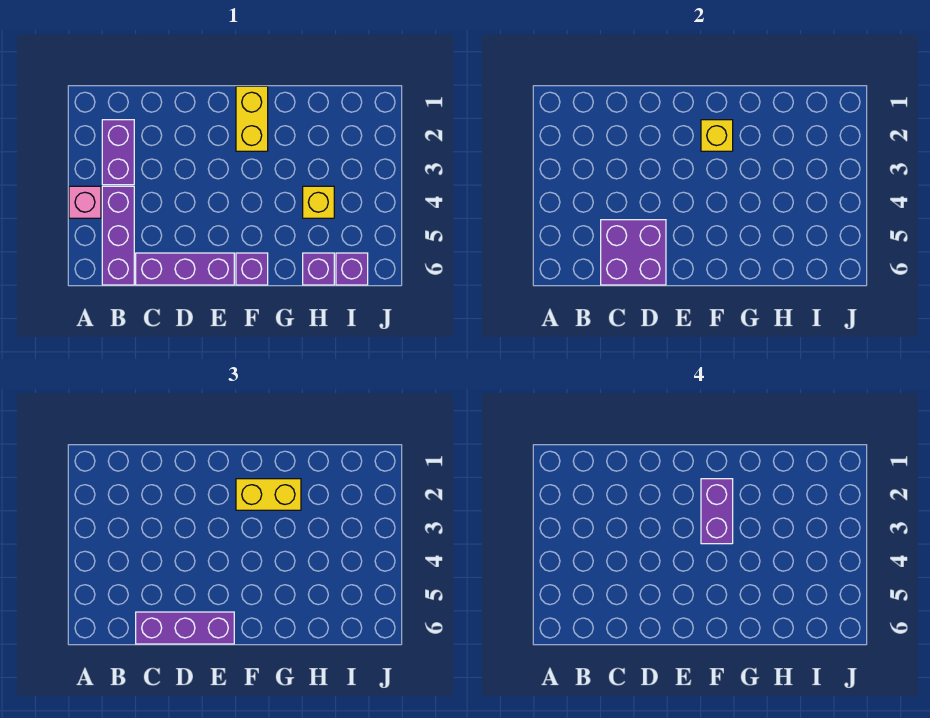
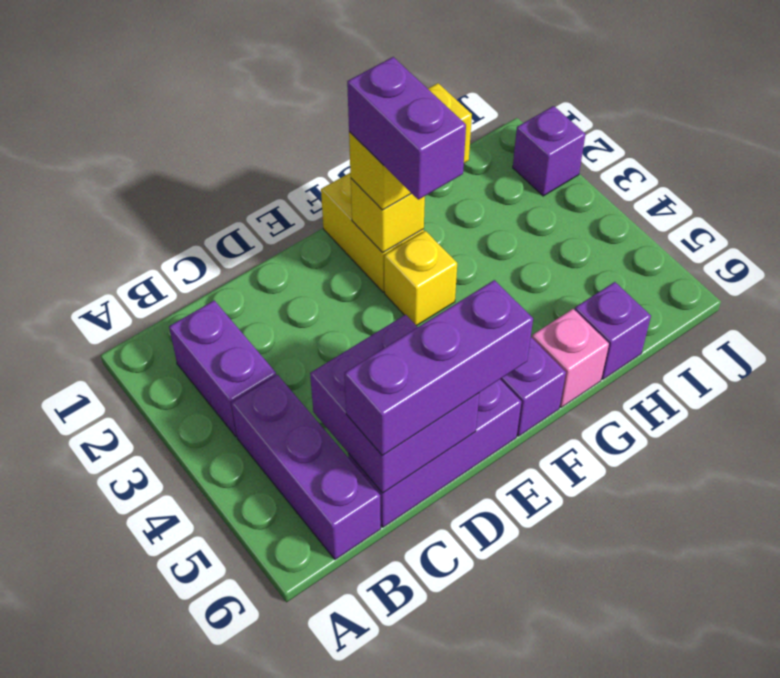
pink 1x1 brick [69,186,101,218] -> pink 1x1 brick moved to [532,309,609,407]
yellow 1x1 brick [303,186,334,218] -> yellow 1x1 brick moved to [384,231,457,326]
purple 1x1 brick [336,253,368,285] -> purple 1x1 brick moved to [513,106,586,196]

